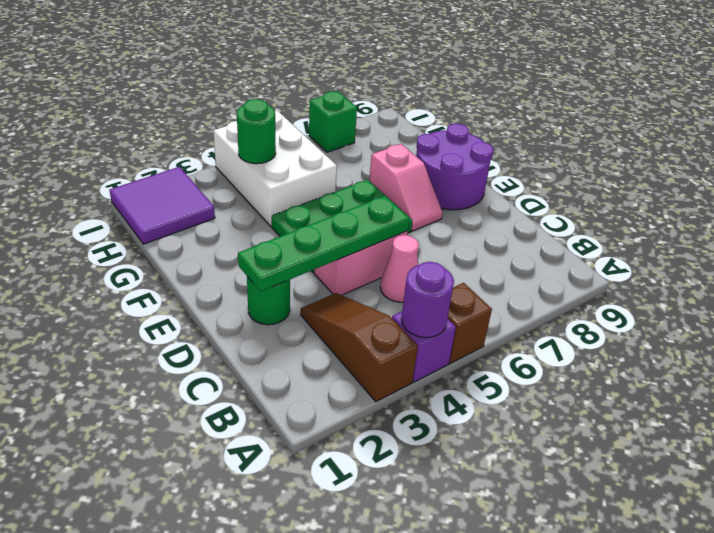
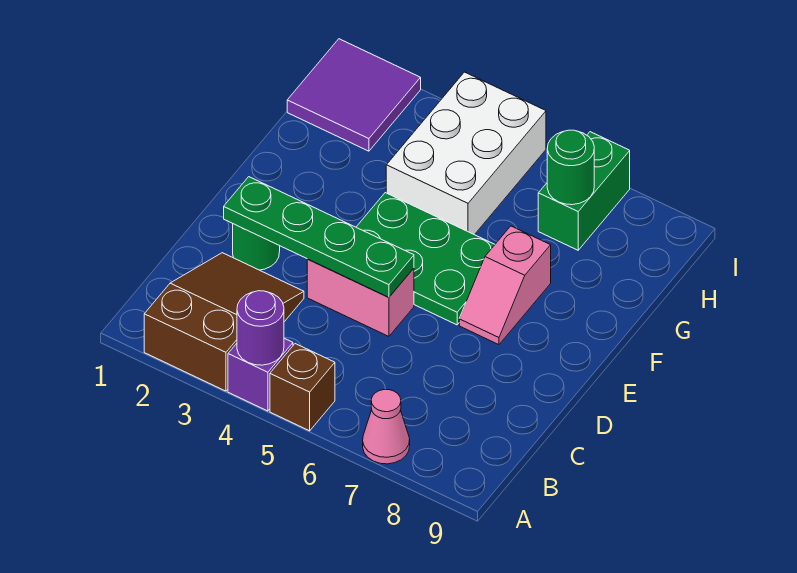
brown 1x3 slope [301,293,418,402] -> brown 2x3 slope [144,253,304,391]
pink 1x1 cone [380,235,419,302] -> pink 1x1 cone moved to [363,390,410,464]
purple 2x2 round brick [416,124,494,210] -> none
green 1x1 round brick [237,99,276,164] -> green 1x1 round brick moved to [547,130,594,205]
green 1x1 brick [309,91,357,152] -> green 1x2 brick [538,132,630,250]

